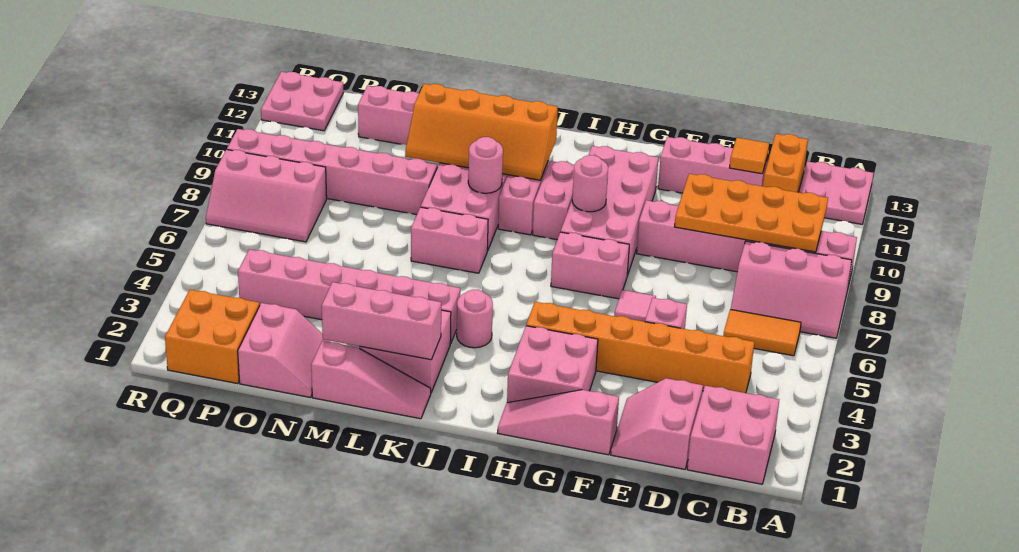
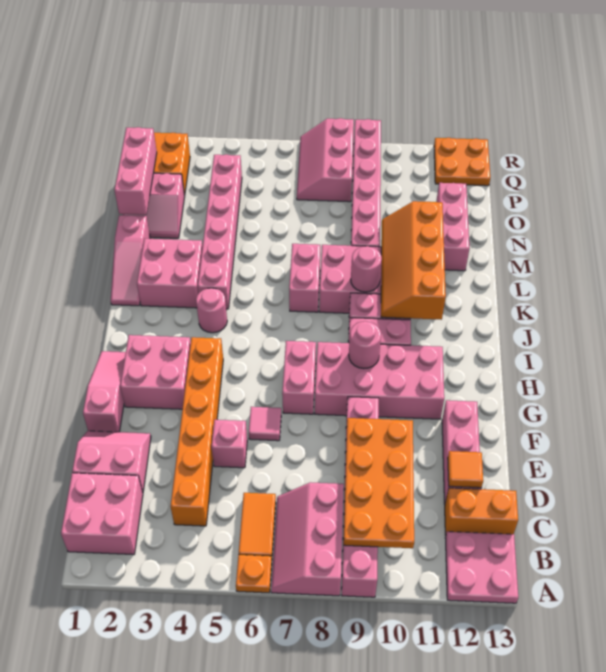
none -> orange 1x1 plate [236,555,272,593]
pink 1x3 brick [322,282,441,360] -> pink 1x3 brick moved to [114,127,157,215]
pink 2x2 plate [261,72,344,131] -> orange 2x2 plate [434,138,490,186]

